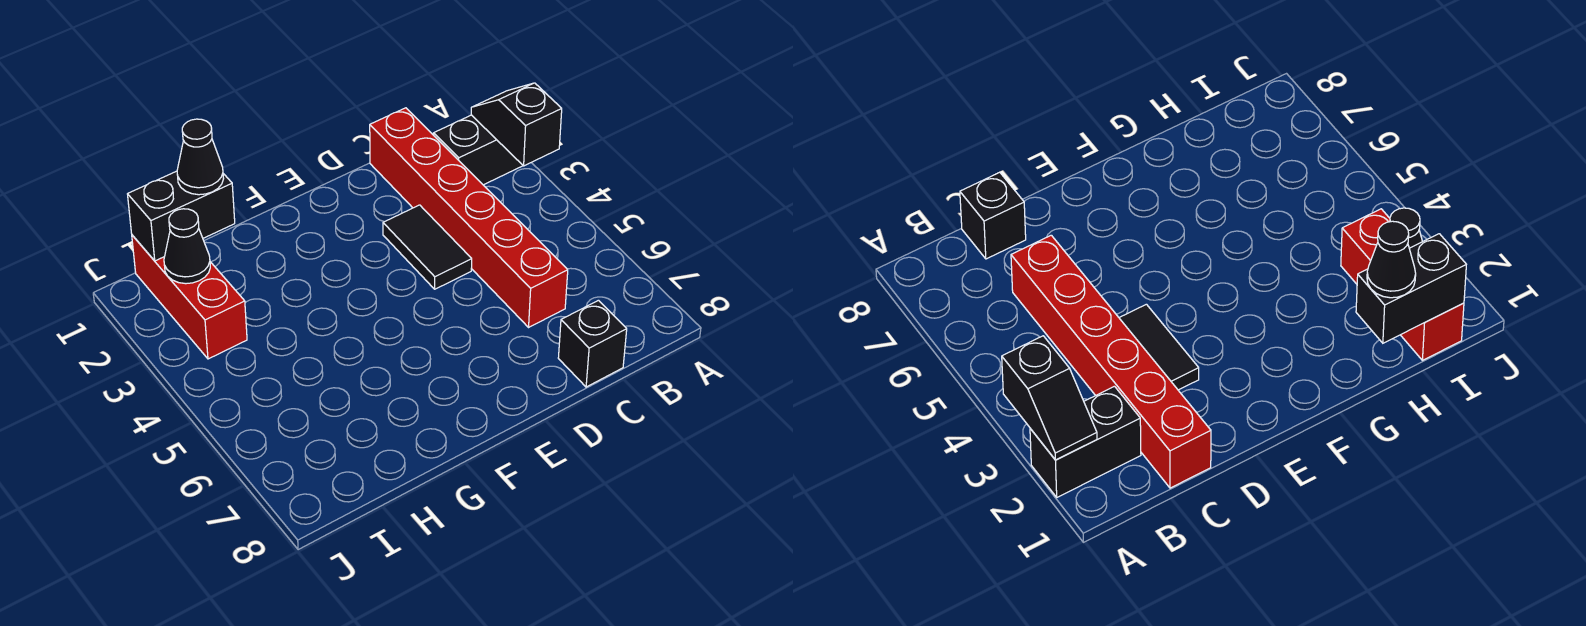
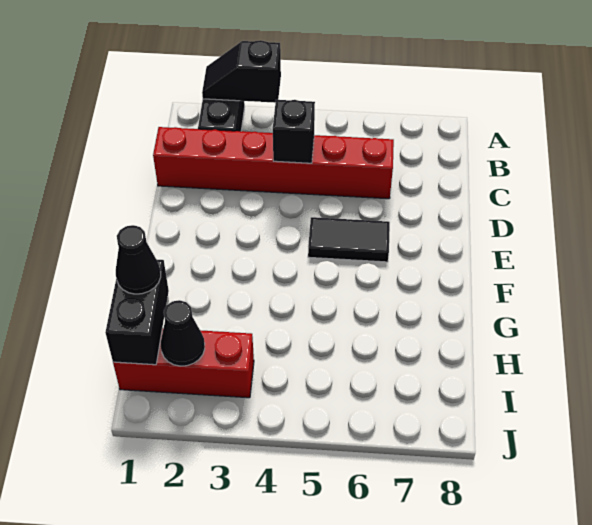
black 1x1 brick [558,300,627,387] -> black 1x1 brick moved to [273,100,315,163]
black 1x2 tile [383,205,472,289] -> black 1x2 tile moved to [308,217,390,262]

